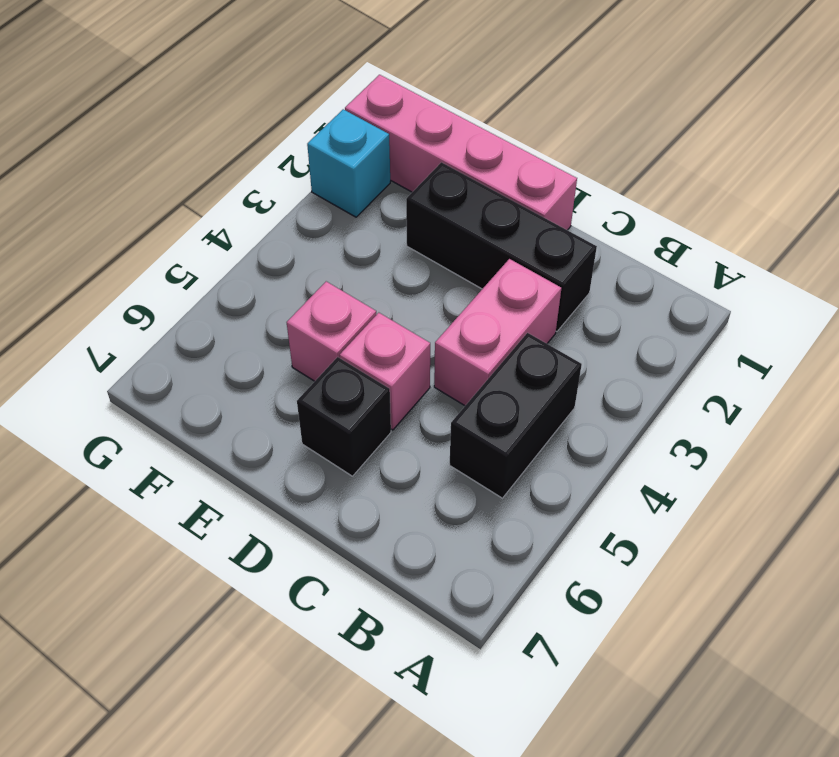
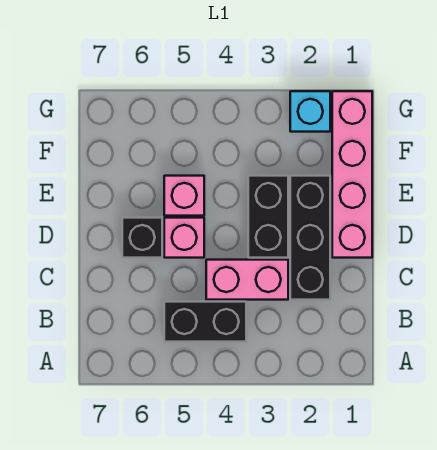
none -> black 1x2 brick [248,176,288,258]

